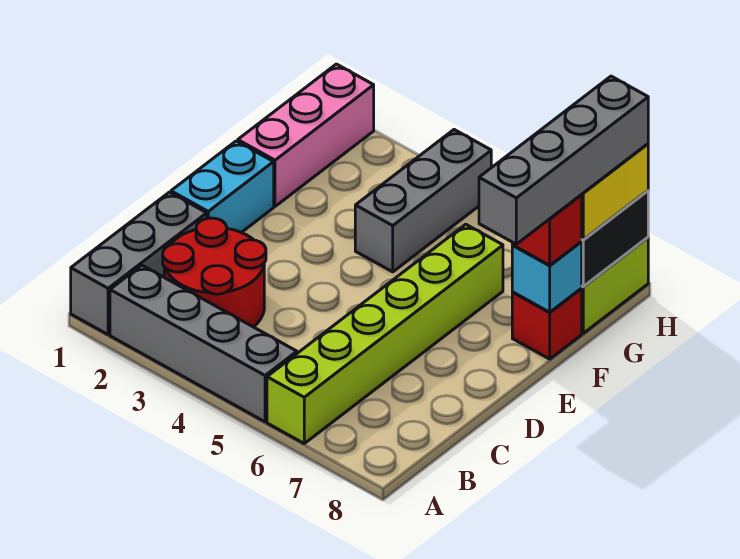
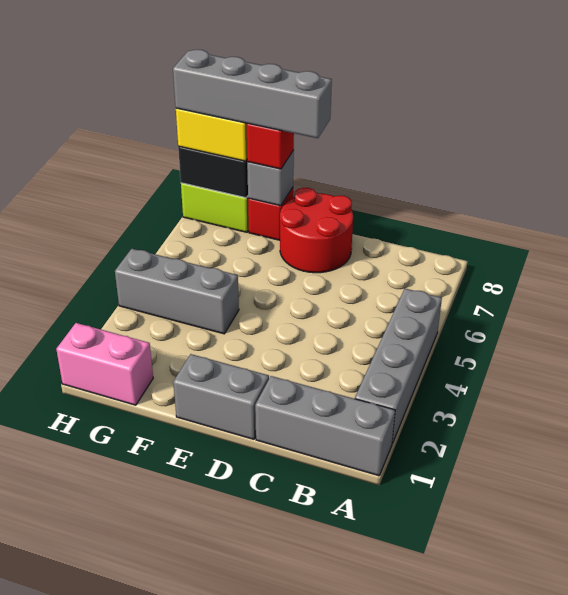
lime 1x6 brick [267,224,503,443] -> none
red 2x2 round brick [163,218,266,327] -> red 2x2 round brick moved to [280,188,353,273]
cyan 1x2 brick [171,141,274,233] -> grey 1x2 brick [173,354,269,439]
pink 1x3 brick [238,64,374,206] -> pink 1x2 brick [56,323,153,405]
cyan 1x1 brick [512,242,582,312] -> grey 1x1 brick [247,151,294,206]

